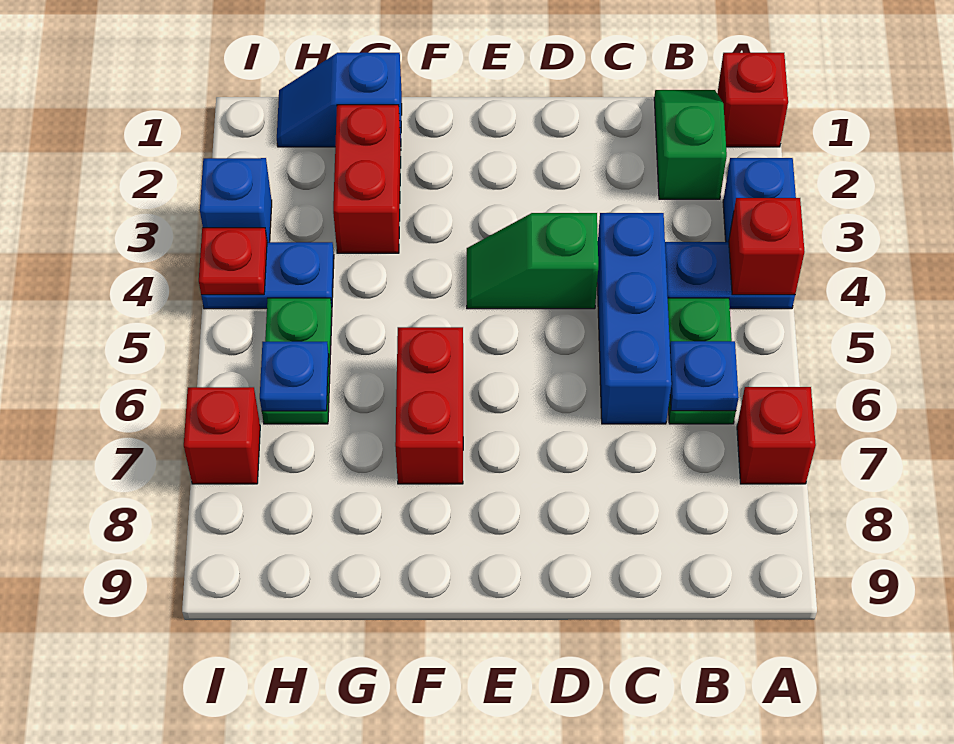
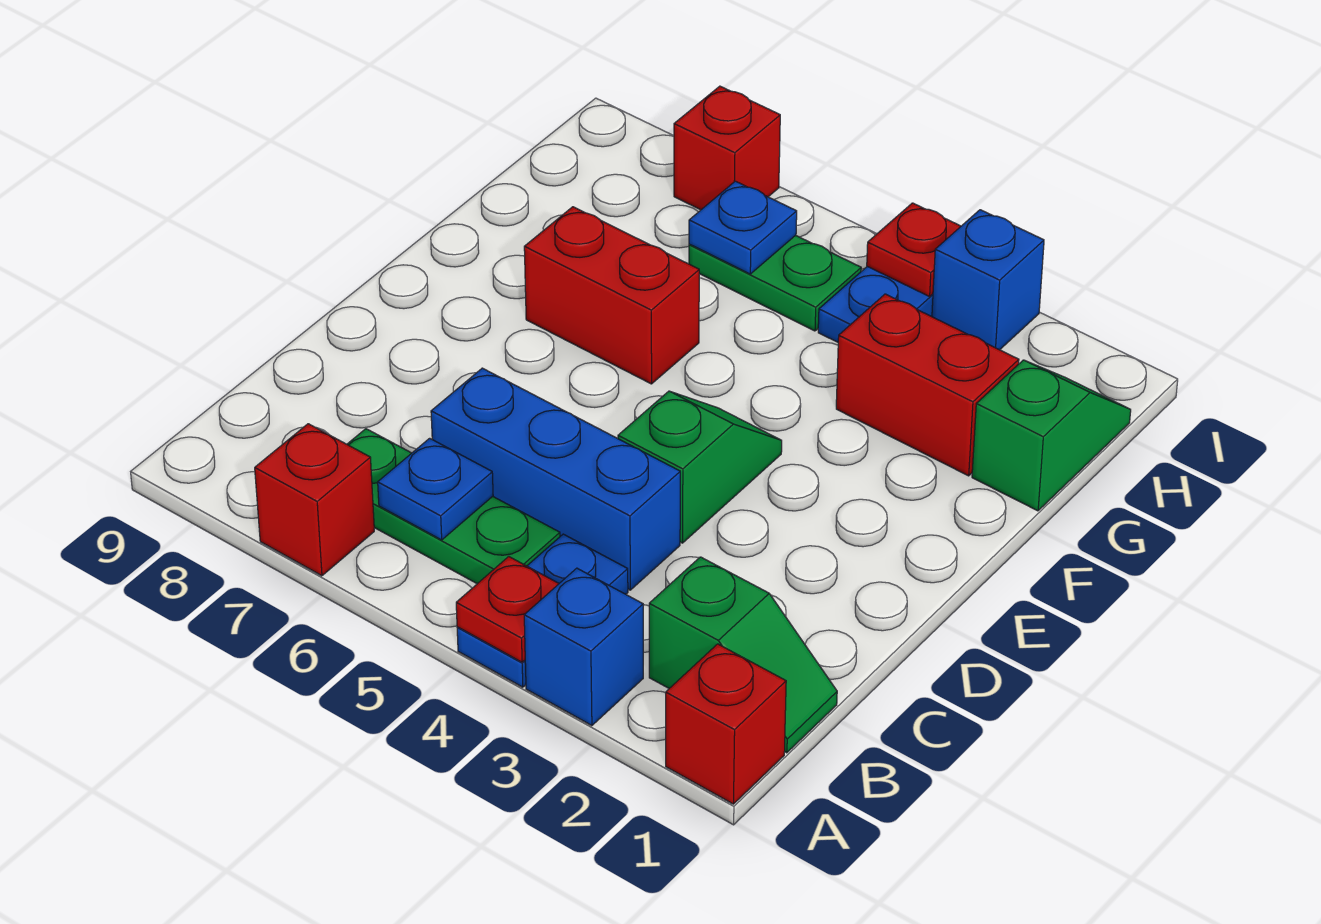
red 1x1 brick [729,198,805,295] -> red 1x1 plate [456,557,559,662]
green 1x2 plate [668,298,736,424] -> green 1x3 plate [347,429,560,584]
blue 1x2 slope [277,53,402,147] -> green 1x2 slope [972,360,1131,511]

